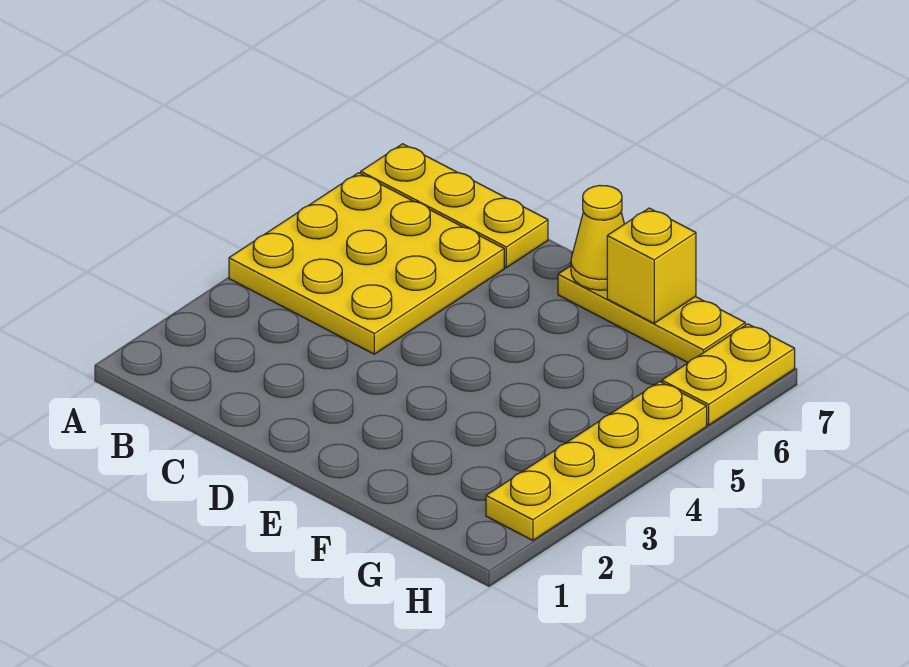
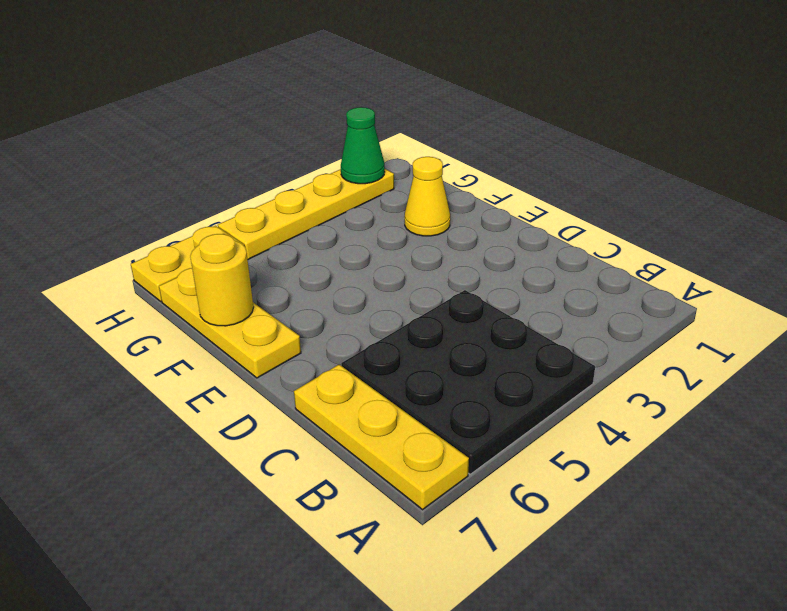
yellow 3x3 plate [229,173,504,354] -> black 3x3 plate [341,290,595,474]
yellow 1x1 cone [571,185,624,290] -> yellow 1x1 cone moved to [405,157,450,236]
yellow 1x1 brick [607,208,696,323] -> yellow 1x1 round brick [190,234,253,326]
none -> green 1x1 cone [341,107,385,184]

